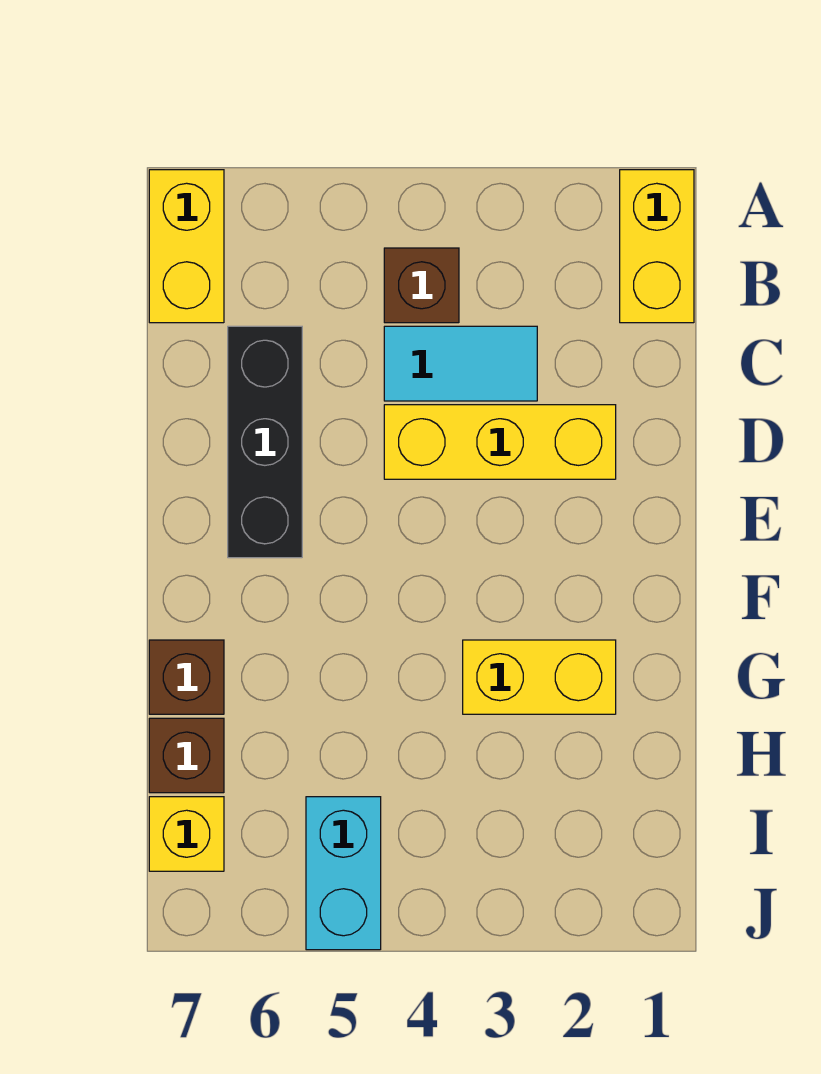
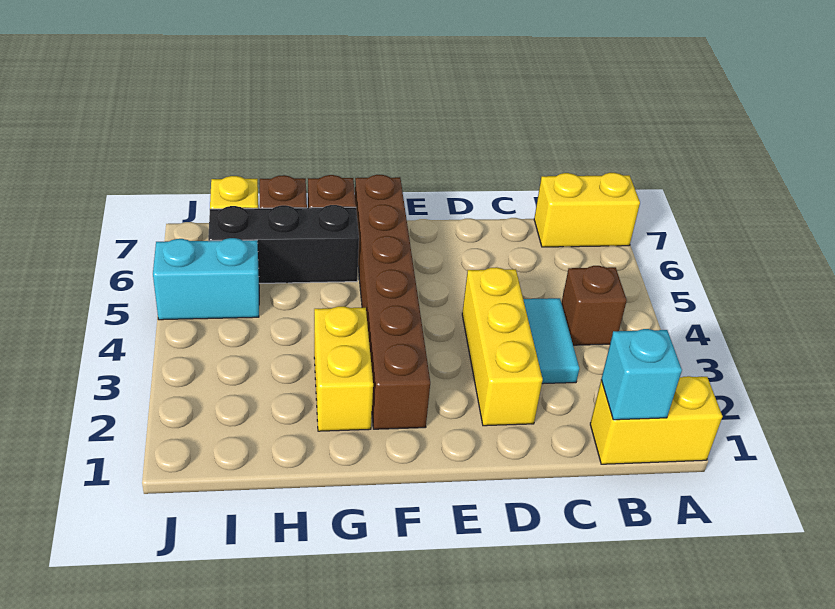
none -> cyan 1x1 brick [601,329,682,420]
black 1x3 brick [228,326,302,558] -> black 1x3 brick moved to [208,205,359,283]
none -> brown 1x6 brick [355,175,430,429]

